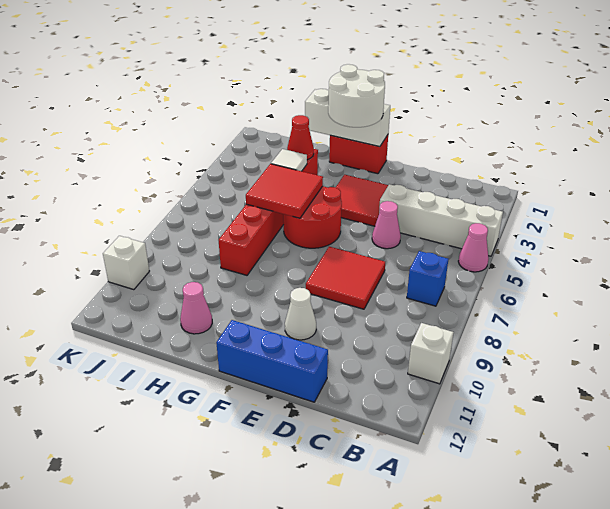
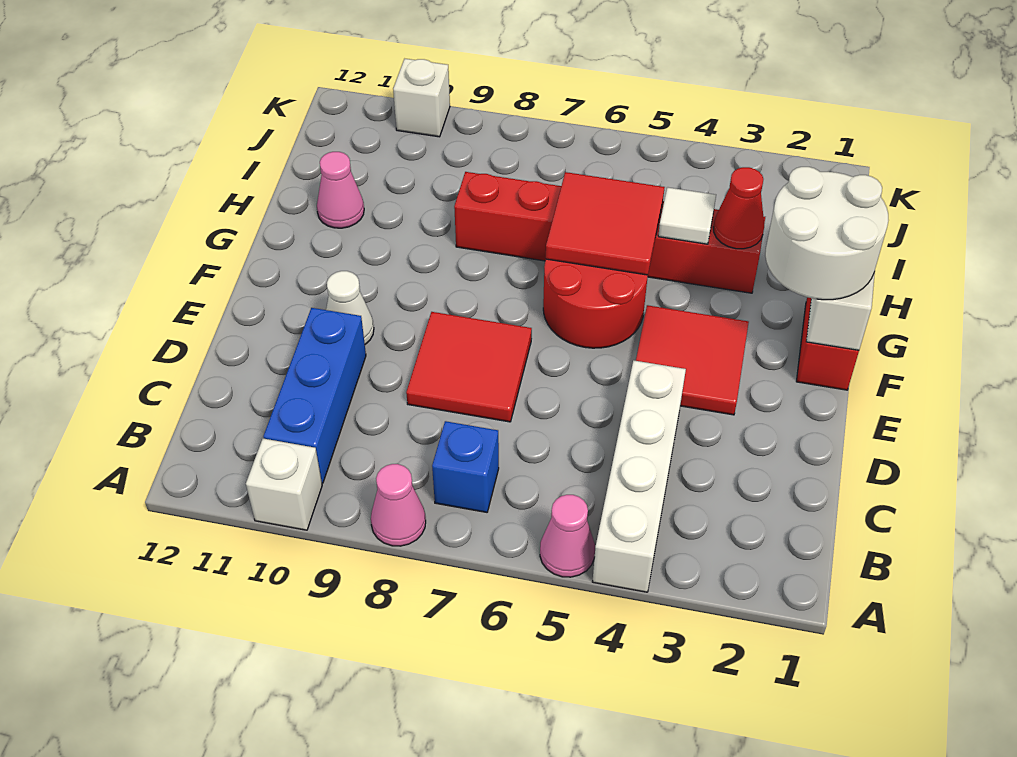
pink 1x1 cone [372,201,401,249] -> pink 1x1 cone moved to [371,464,426,546]
blue 1x3 brick [216,320,328,402] -> blue 1x3 brick moved to [263,308,366,483]

